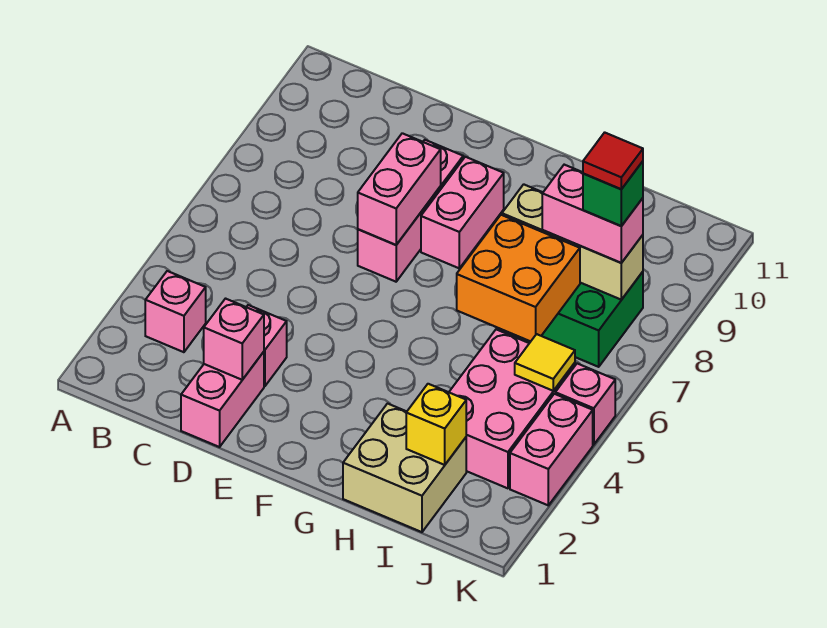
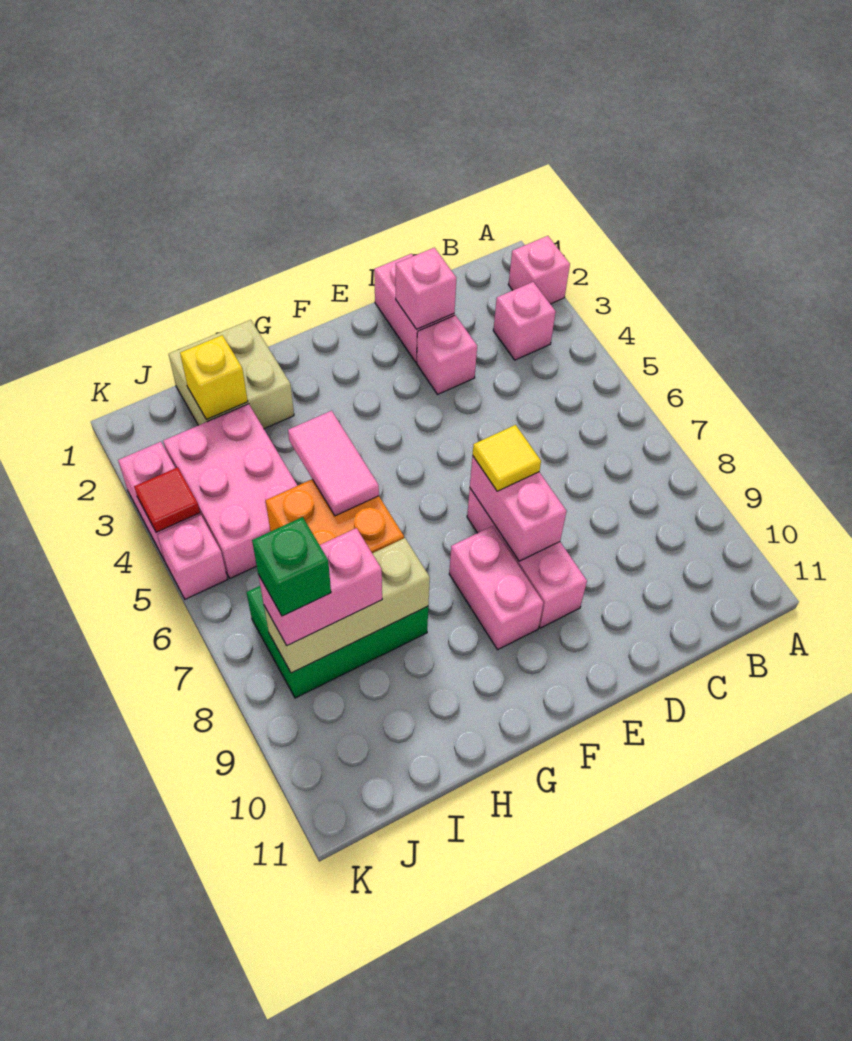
none -> pink 1x1 brick [508,236,570,304]
none -> pink 1x2 tile [288,411,379,516]
yellow 1x1 tile [515,334,575,391] -> yellow 1x1 tile moved to [473,425,541,491]
red 1x1 tile [583,132,643,189] -> red 1x1 tile moved to [134,467,200,533]

